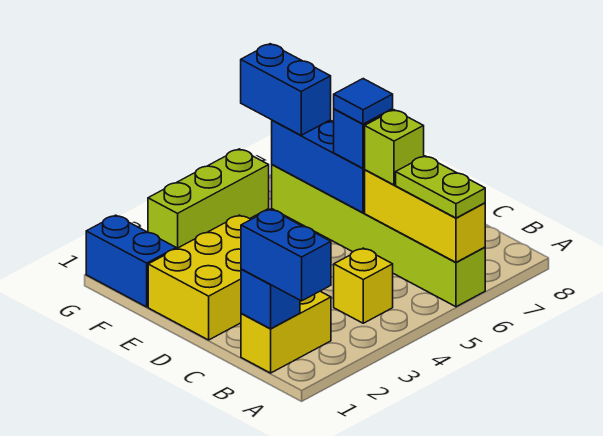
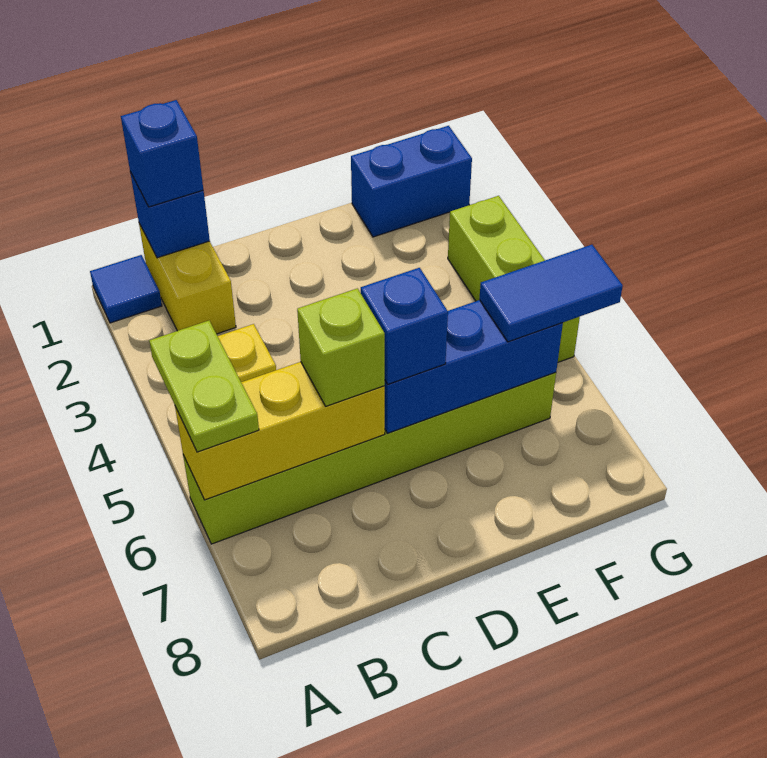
blue 1x2 brick [241,209,331,301] -> blue 1x1 brick [121,100,203,207]
lime 1x2 plate [396,156,485,218] -> lime 1x2 plate turned to [149,321,259,452]
yellow 2x3 brick [148,215,251,340] -> none
blue 1x1 tile [334,79,393,124] -> blue 1x1 tile moved to [90,255,162,323]
blue 1x2 brick [241,44,331,135] -> blue 1x2 tile [479,245,623,342]

